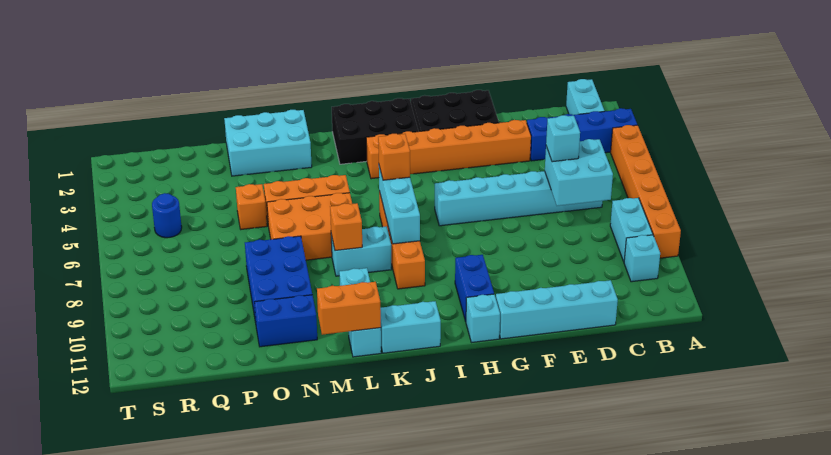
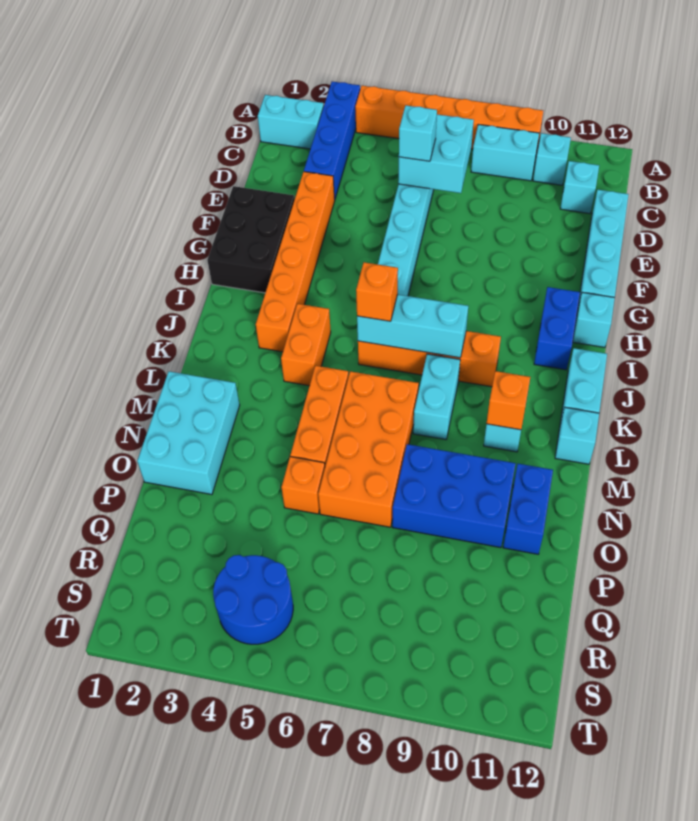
none -> cyan 1x1 brick [560,161,599,214]
blue 1x2 brick [455,255,494,321] -> blue 1x2 brick turned to [534,287,580,370]
black 2x3 brick [332,98,419,164] -> none
orange 2x3 brick [267,193,352,260] -> orange 2x4 brick [318,371,419,527]
orange 1x1 brick [330,203,362,251] -> orange 1x1 brick moved to [486,371,530,430]
orange 1x2 brick [317,282,381,335] -> orange 1x2 brick moved to [281,304,331,386]
blue 1x1 round brick [152,193,182,238] -> blue 2x2 round brick [213,555,293,644]

